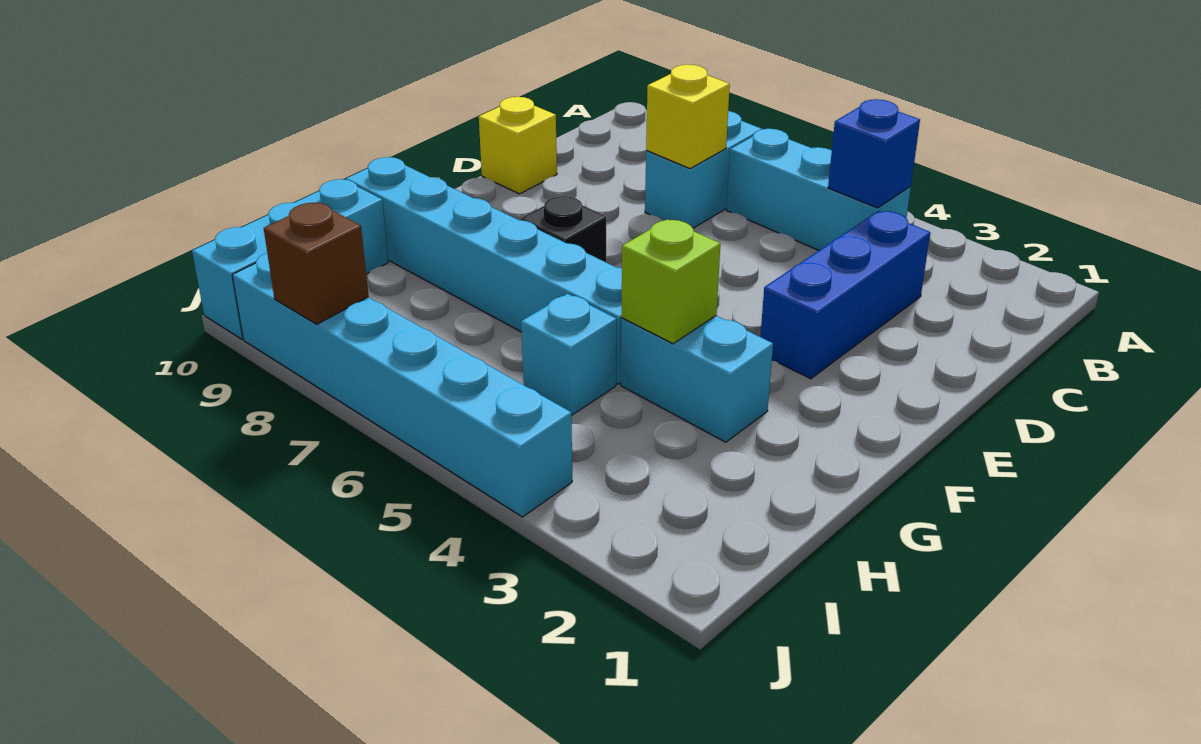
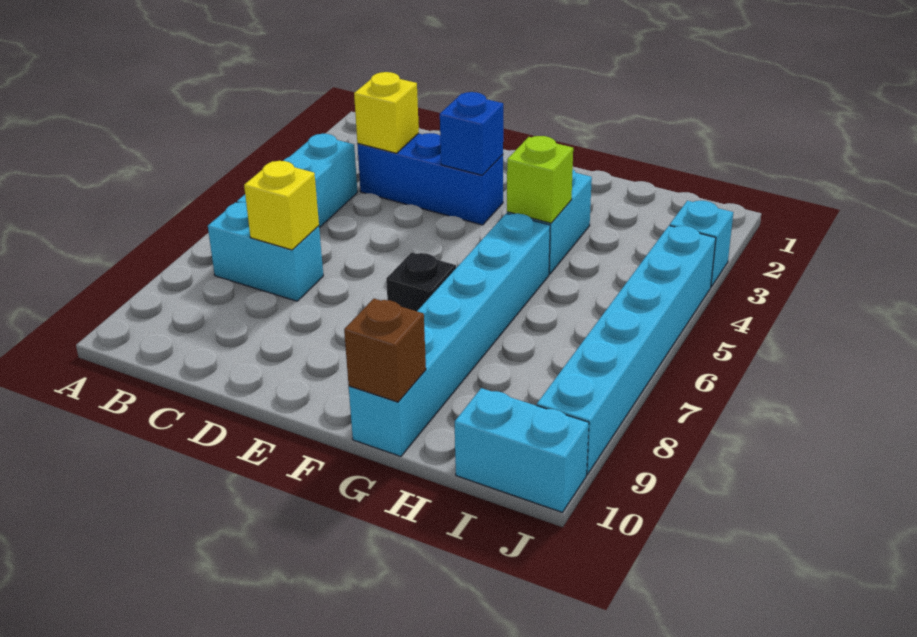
blue 1x1 brick [828,99,920,208] -> blue 1x1 brick moved to [440,92,503,175]
yellow 1x1 brick [479,97,557,194] -> yellow 1x1 brick moved to [354,72,419,153]
cyan 1x1 brick [521,294,617,416] -> cyan 1x1 brick moved to [670,201,733,287]
cyan 1x3 brick [192,179,388,339] -> cyan 1x2 brick [455,388,589,512]
brown 1x1 brick [264,203,369,324] -> brown 1x1 brick moved to [344,299,426,402]

